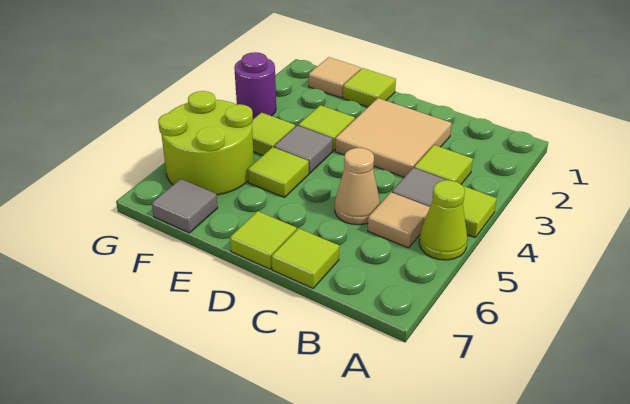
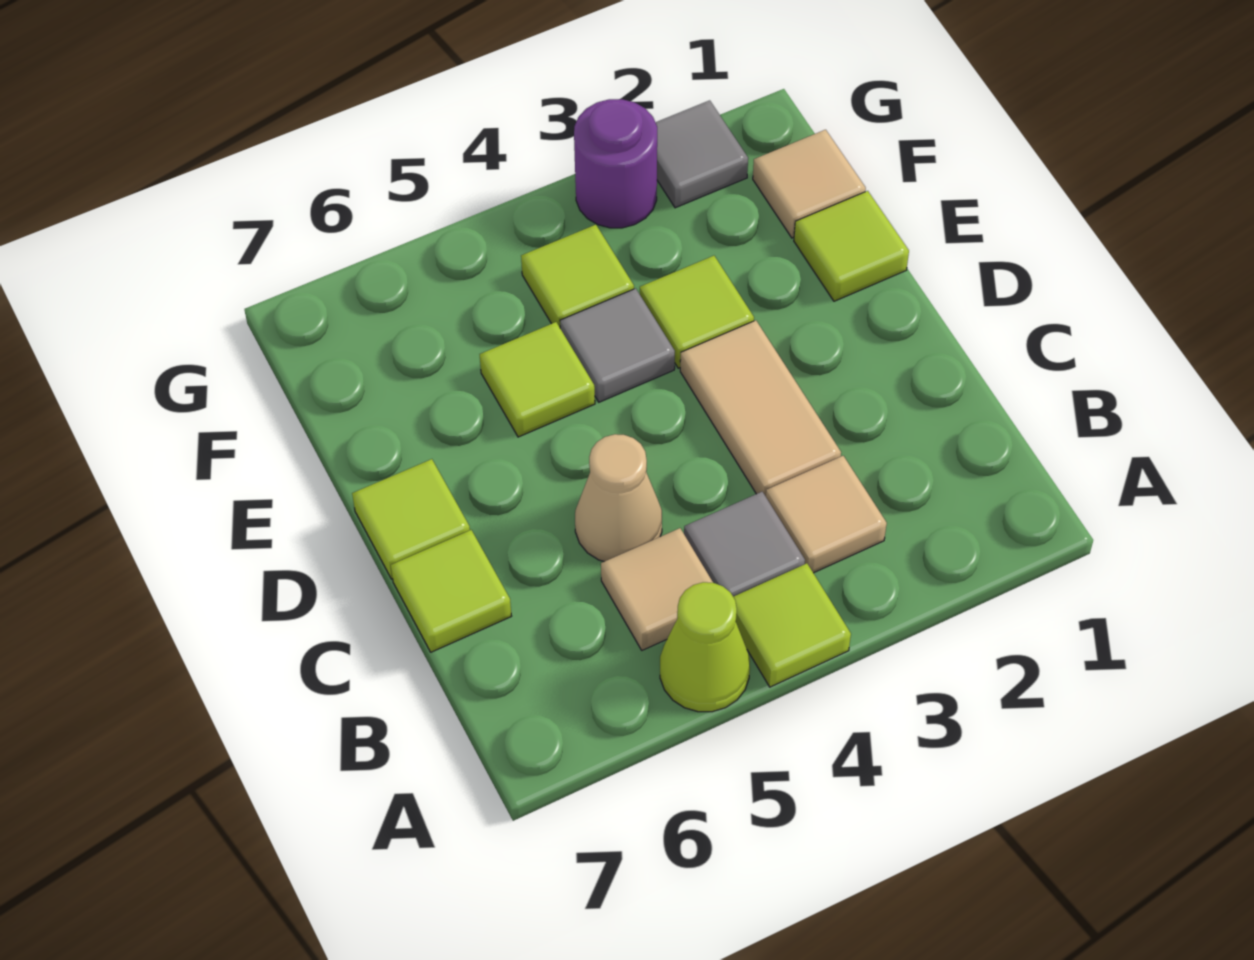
lime 1x1 tile [414,145,473,184] -> tan 1x1 tile [766,456,887,573]
tan 2x2 tile [335,98,452,177] -> tan 1x2 tile [680,320,841,496]
lime 2x2 round brick [158,91,254,195] -> none
grey 1x1 tile [152,179,218,233] -> grey 1x1 tile moved to [656,100,748,208]

